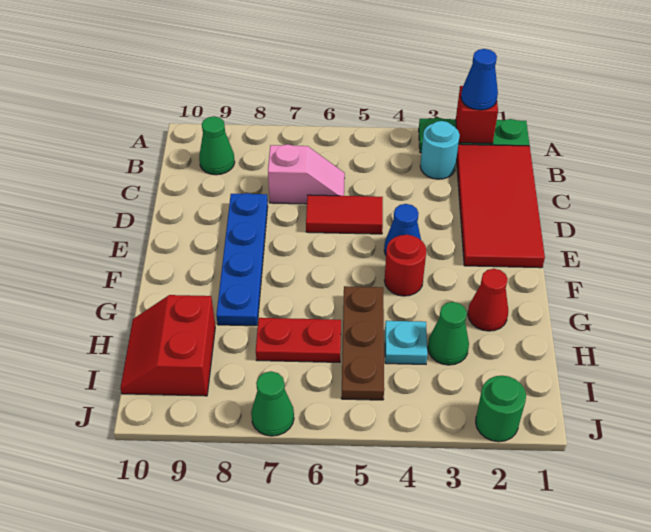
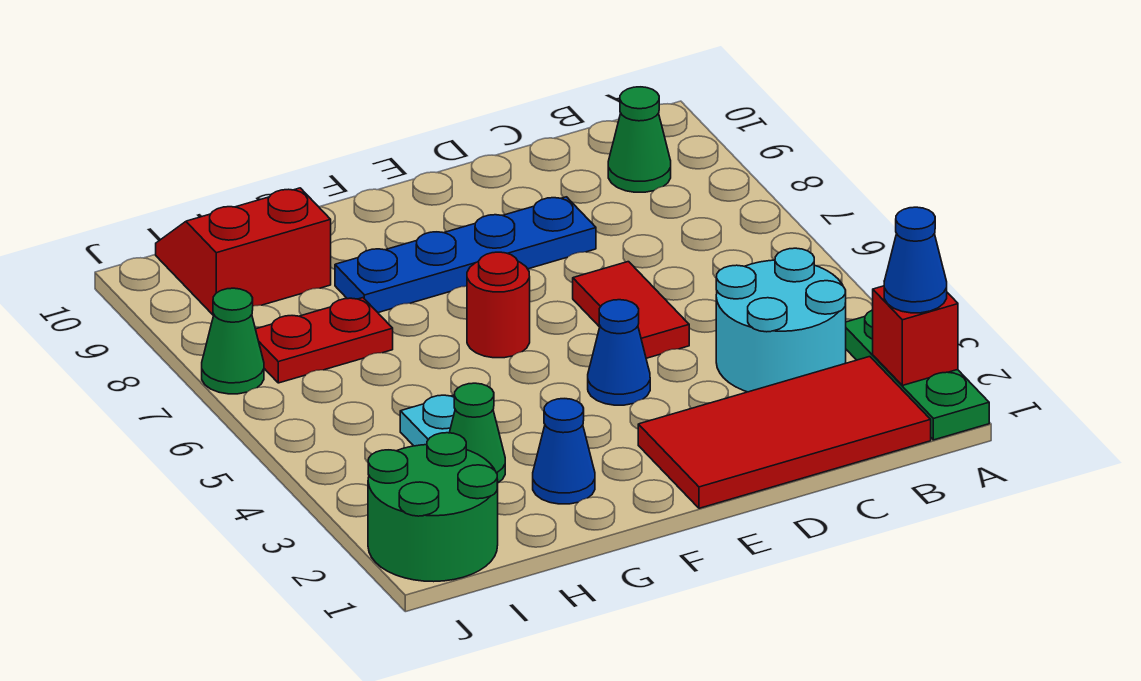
cyan 1x1 round brick [420,121,460,179] -> cyan 2x2 round brick [716,248,846,392]
pink 1x2 slope [268,144,345,204] -> none
red 1x1 round brick [384,235,426,296] -> red 1x1 round brick moved to [467,252,530,358]
red 1x1 cone [468,269,508,331] -> blue 1x1 cone [533,399,595,504]
brown 1x3 plate [341,286,384,400] -> none
red 1x2 plate [256,318,341,362] -> red 1x2 plate turned to [256,298,393,383]
green 1x1 round brick [476,376,526,442] -> green 2x2 round brick [368,433,498,582]

